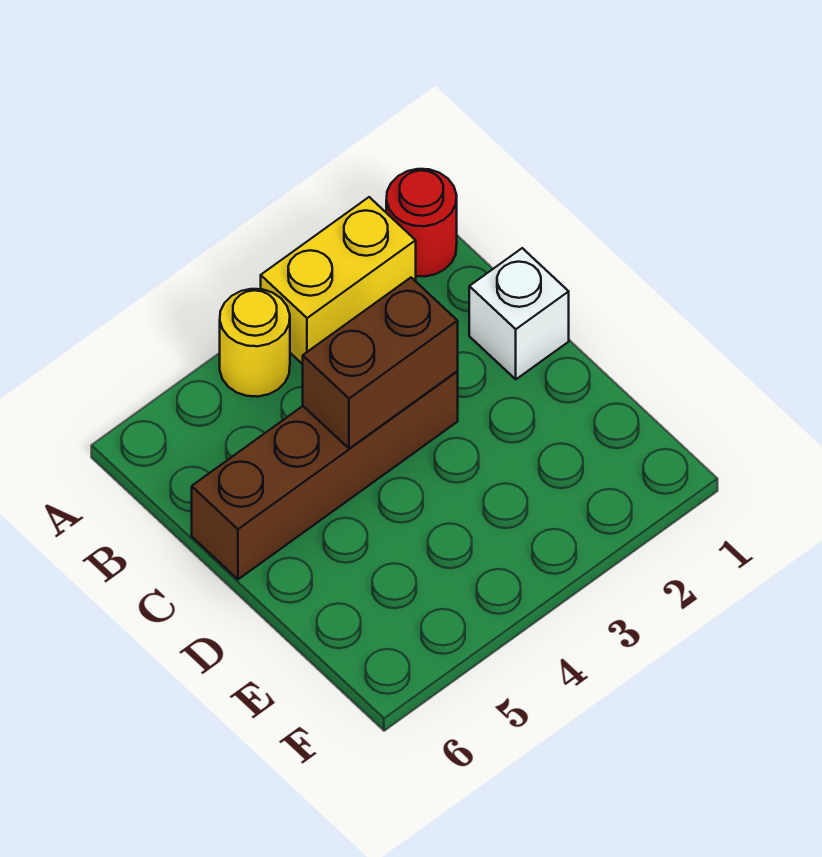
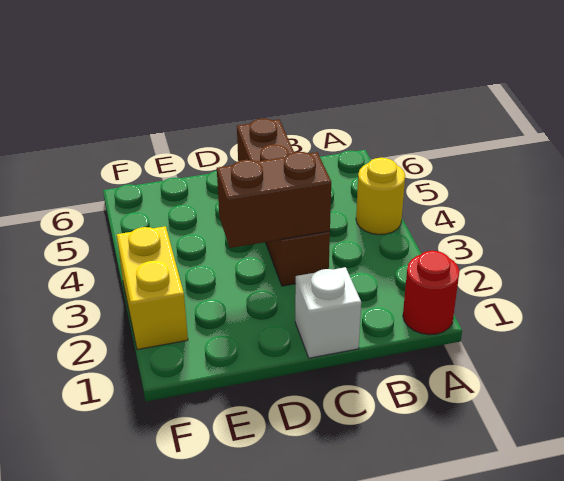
yellow 1x2 brick [261,197,416,364] -> yellow 1x2 brick moved to [117,226,188,350]
brown 1x2 brick [303,278,458,449] -> brown 1x2 brick turned to [217,152,331,248]

